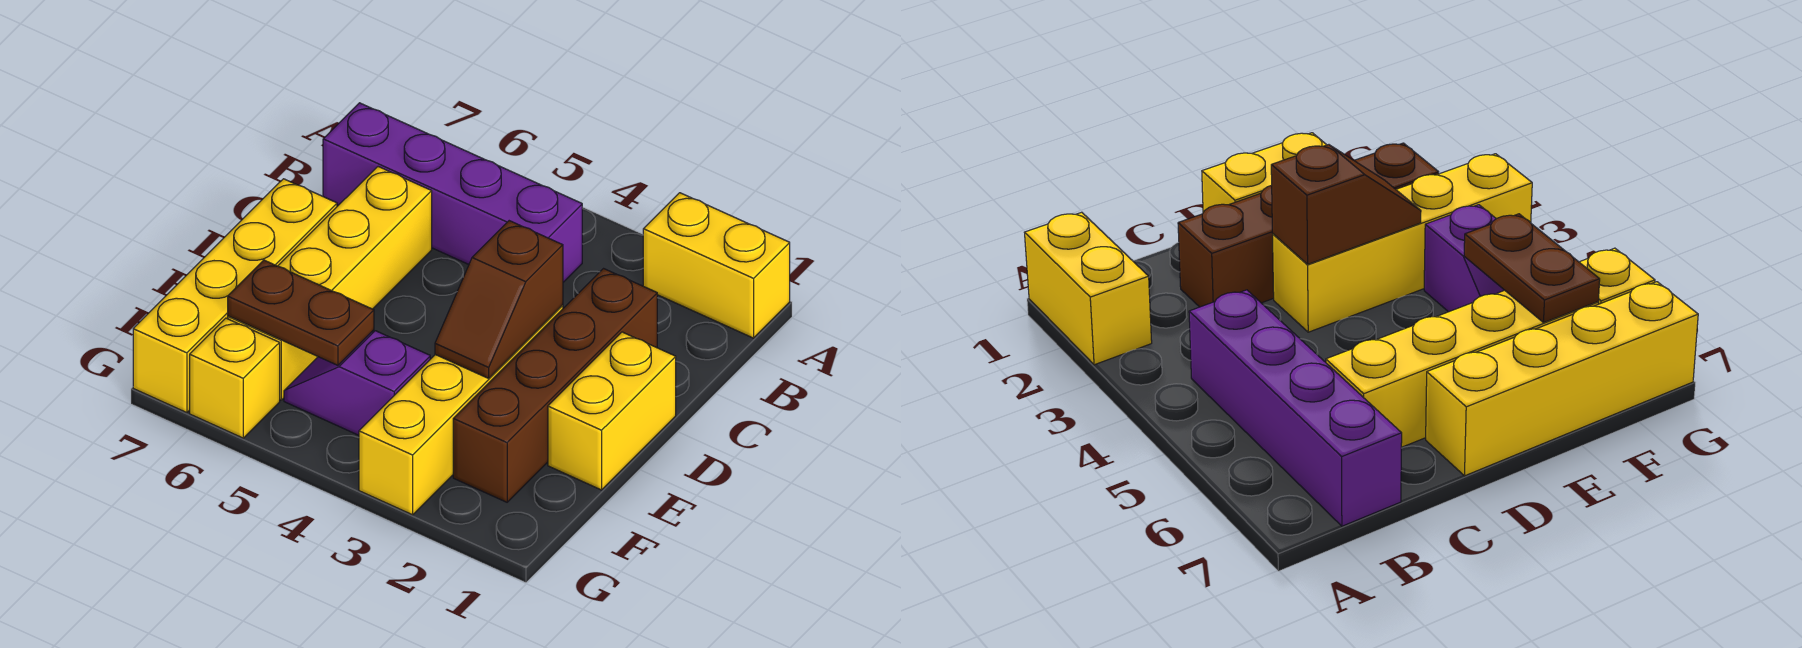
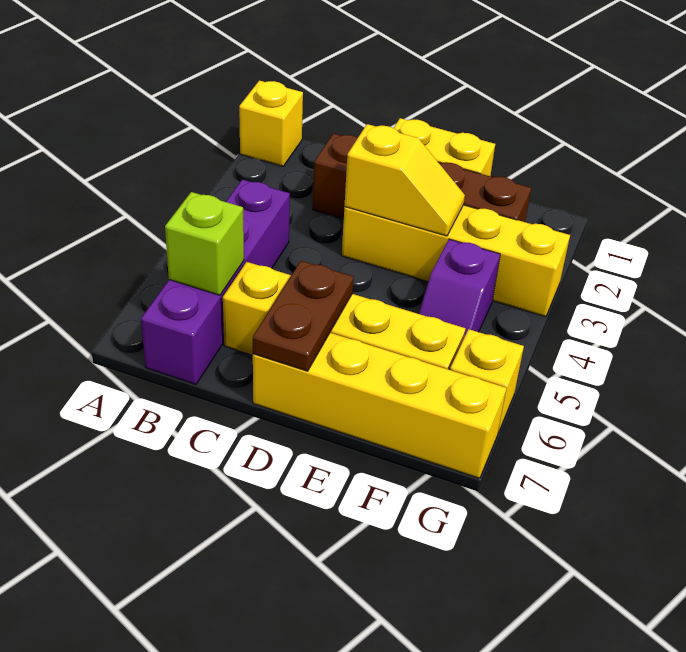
yellow 1x2 brick [643,193,790,338] -> yellow 1x1 brick [239,81,303,166]
none -> lime 1x1 brick [165,192,244,295]
brown 1x2 slope [435,221,563,378] -> yellow 1x2 slope [344,124,465,236]
brown 1x2 plate [228,260,374,365] -> brown 1x2 plate moved to [253,261,354,371]

